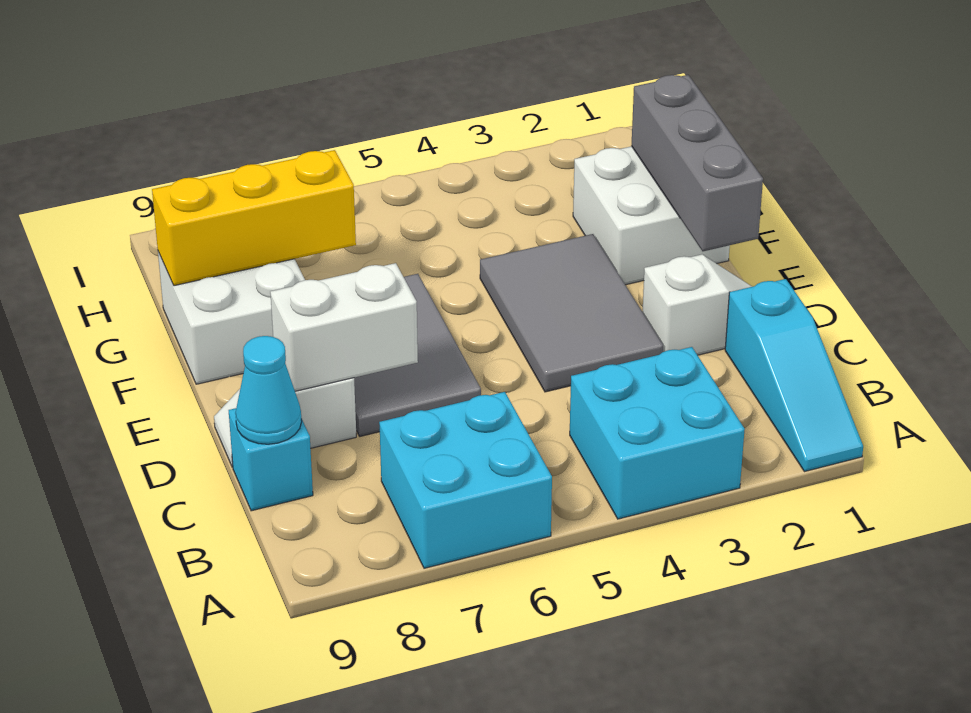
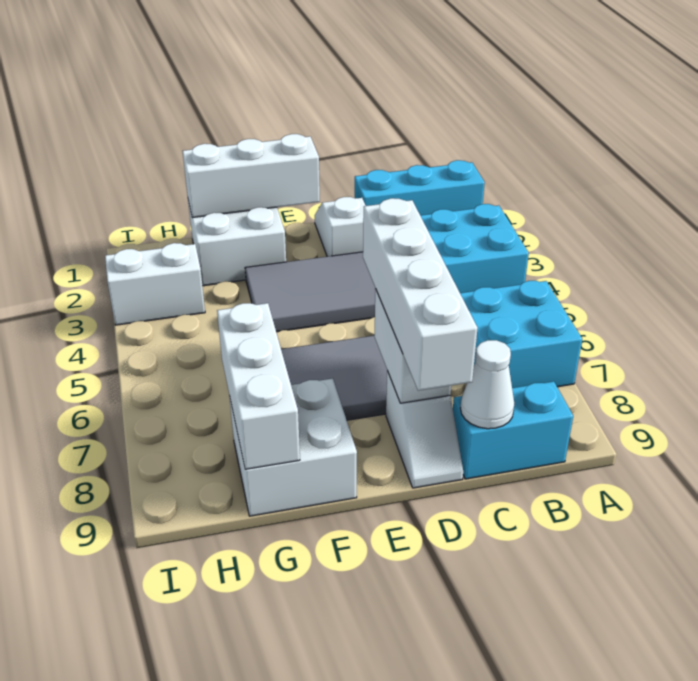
cyan 1x3 slope [725,279,863,472] -> cyan 1x3 brick [355,160,485,215]
cyan 1x1 brick [229,408,313,511] -> cyan 1x2 brick [453,381,573,479]
cyan 1x1 cone [235,336,302,444] -> white 1x1 cone [460,340,514,429]
none -> white 1x4 brick [363,198,478,391]
grey 1x3 brick [631,75,763,251] -> white 1x3 brick [183,134,320,218]
yellow 1x3 brick [152,150,356,286] -> white 1x3 brick [217,303,300,469]
none -> white 1x2 brick [105,243,205,325]

